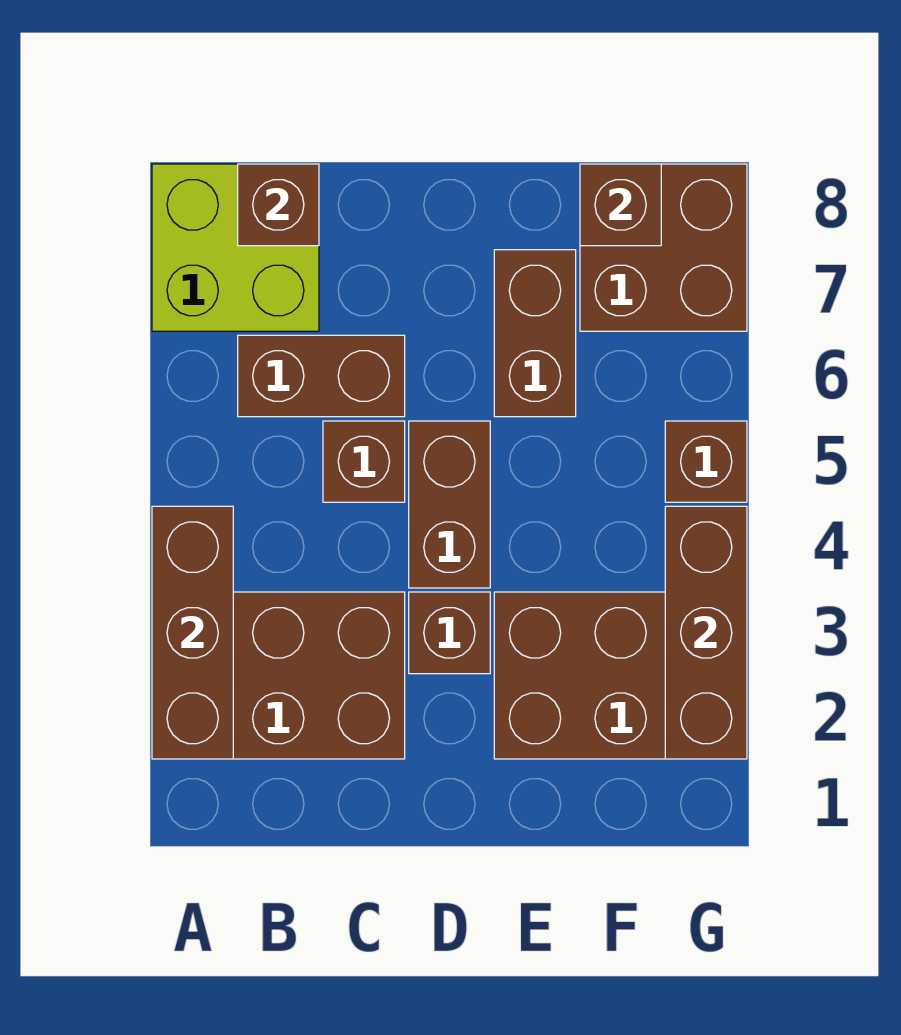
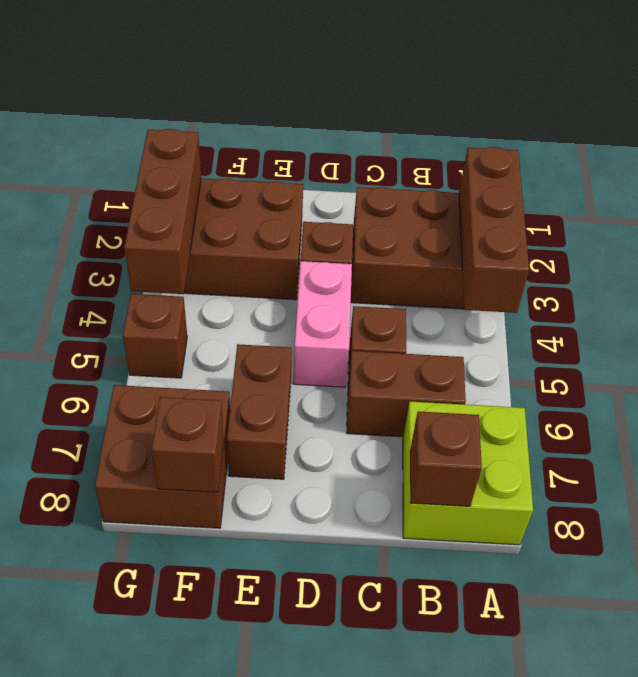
brown 1x2 brick [409,421,490,588] -> pink 1x2 brick [293,261,352,387]

